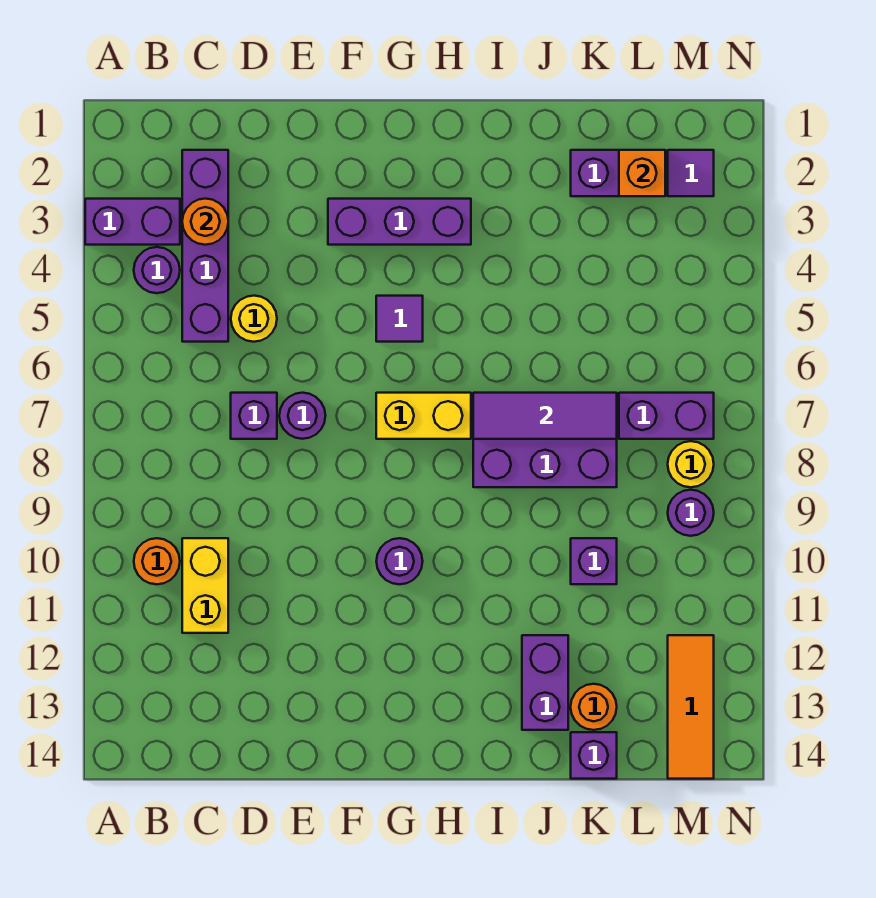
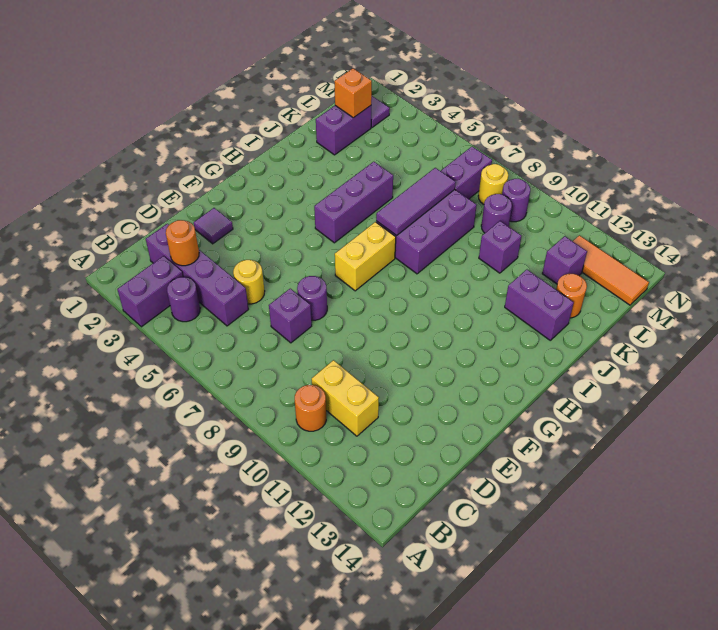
purple 1x3 brick [328,199,471,245] -> purple 1x3 brick moved to [314,162,393,243]
purple 1x1 tile [376,296,423,342] -> purple 1x1 tile moved to [194,208,233,244]
purple 1x1 round brick [376,538,423,584] -> purple 1x1 round brick moved to [481,194,512,233]
purple 1x1 brick [571,732,617,779] -> purple 1x1 brick moved to [542,236,587,284]

